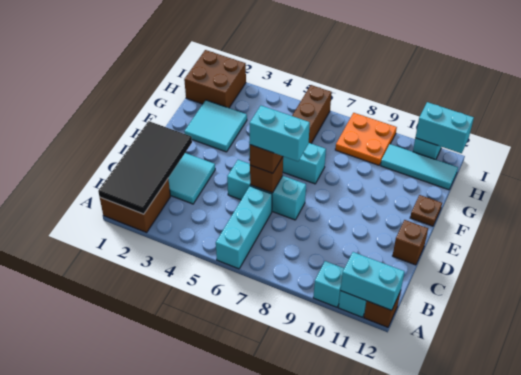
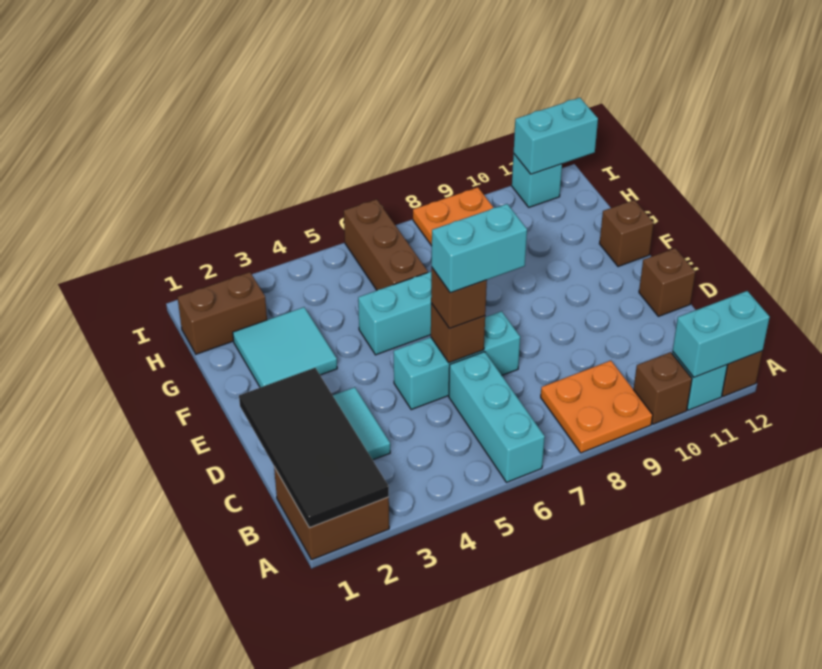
none -> orange 2x2 plate [541,361,653,453]
cyan 1x1 brick [313,261,344,307] -> brown 1x1 brick [633,352,692,424]
brown 1x1 plate [410,195,442,226] -> brown 1x1 brick [599,200,654,267]
brown 2x2 brick [184,50,246,108] -> brown 1x2 brick [177,272,267,354]
cyan 1x3 tile [381,144,458,190] -> none

